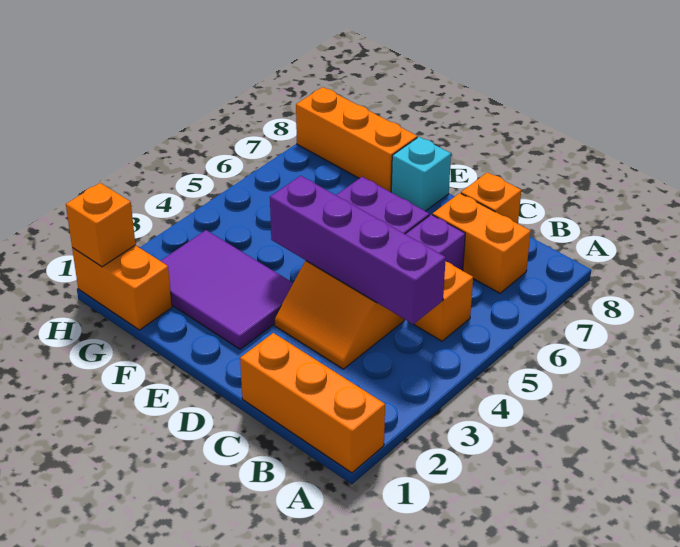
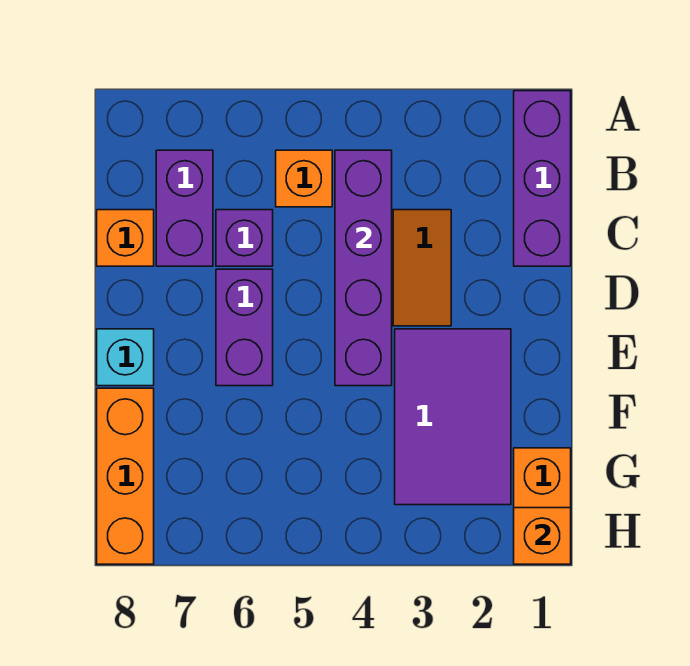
orange 1x3 brick [240,333,385,473] -> purple 1x3 brick [514,91,571,266]
orange 1x2 brick [432,193,531,293] -> purple 1x2 brick [156,150,213,266]

